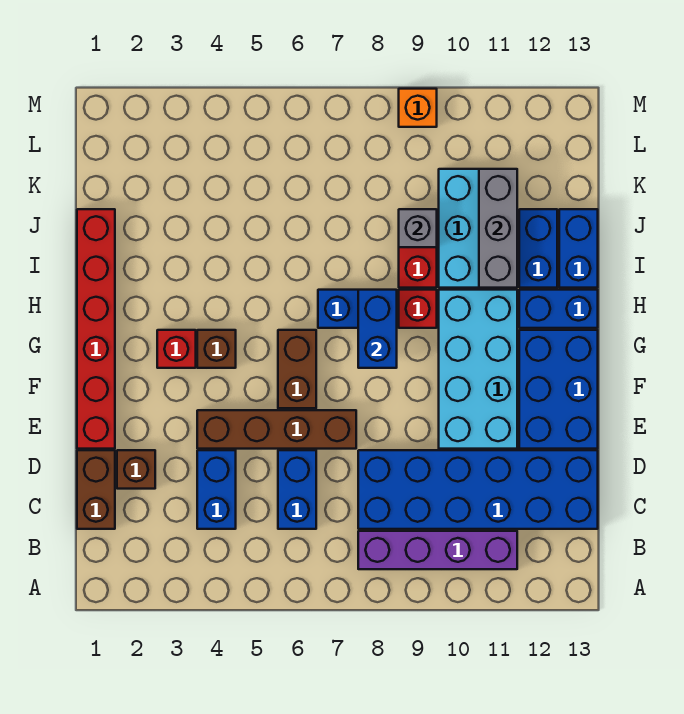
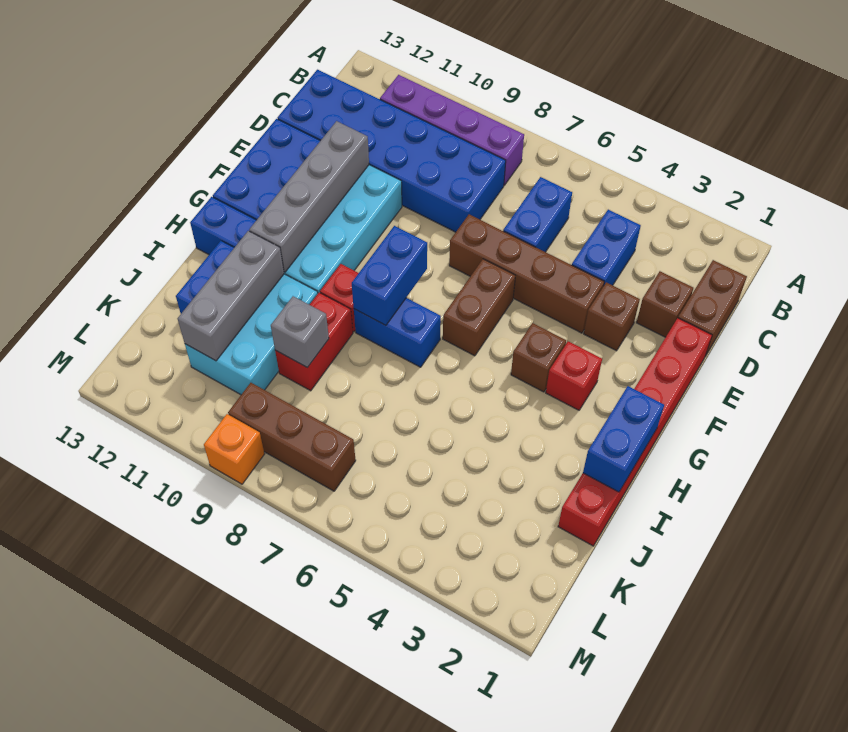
none -> brown 1x1 brick [584,282,640,351]
none -> grey 1x4 brick [249,121,369,272]
blue 1x2 brick [559,209,598,288] -> blue 1x2 brick moved to [583,386,664,492]
none -> brown 1x3 brick [228,383,356,491]

